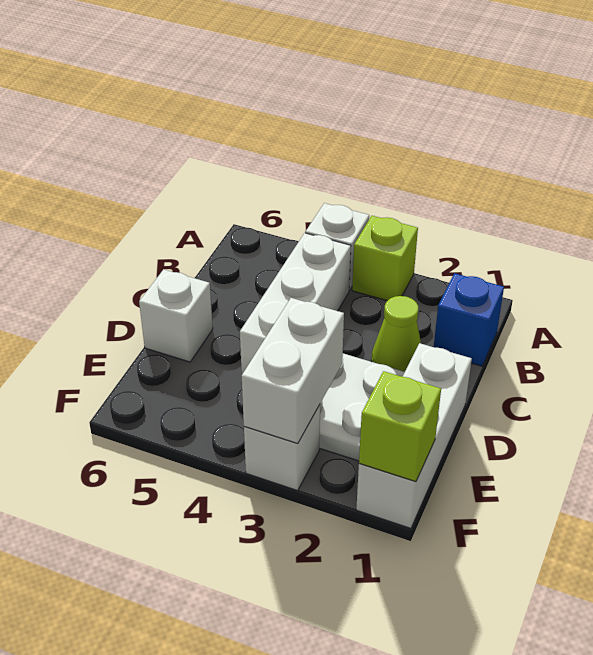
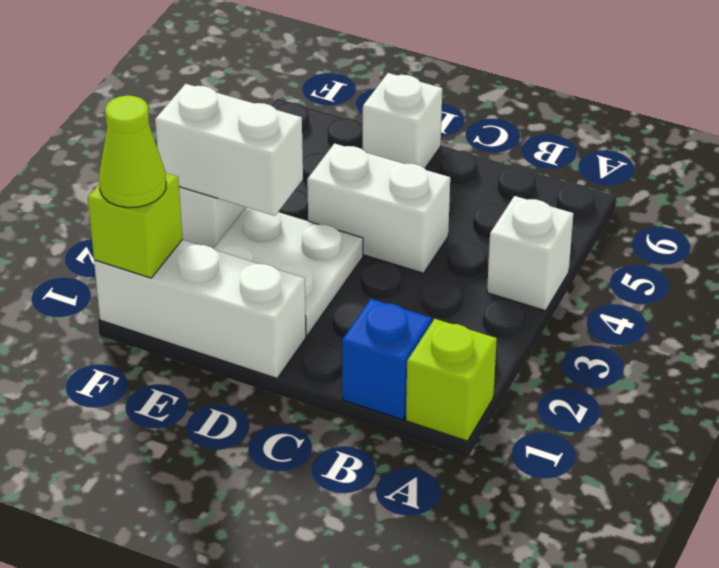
lime 1x1 brick [352,216,418,301] -> lime 1x1 brick moved to [406,319,497,441]
white 1x3 brick [240,233,351,374] -> white 1x2 brick [307,143,450,273]
lime 1x1 cone [371,296,421,372] -> lime 1x1 cone moved to [99,96,166,208]

